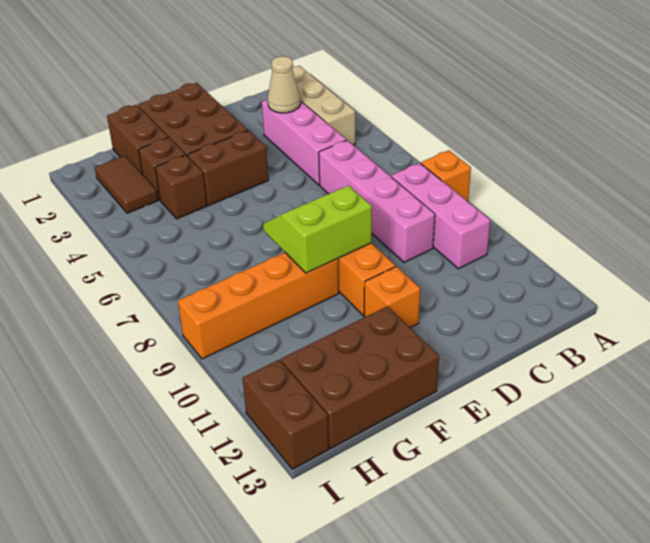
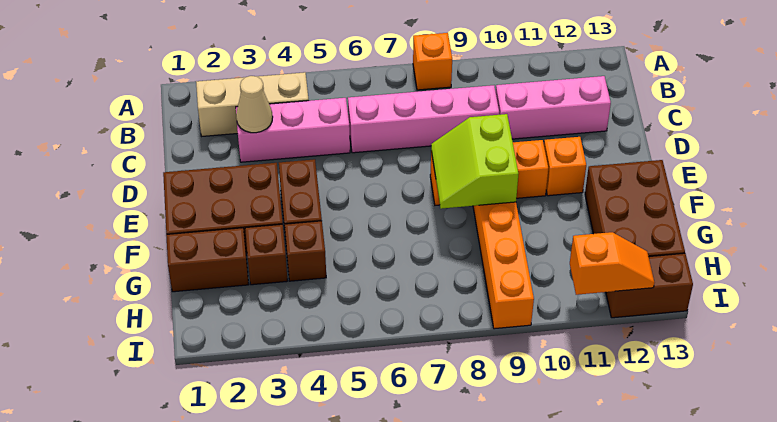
pink 1x3 brick [391,163,490,269] -> pink 1x3 brick moved to [496,76,611,139]
brown 1x2 tile [95,156,158,213] -> none
none -> orange 1x2 slope [570,232,654,295]

